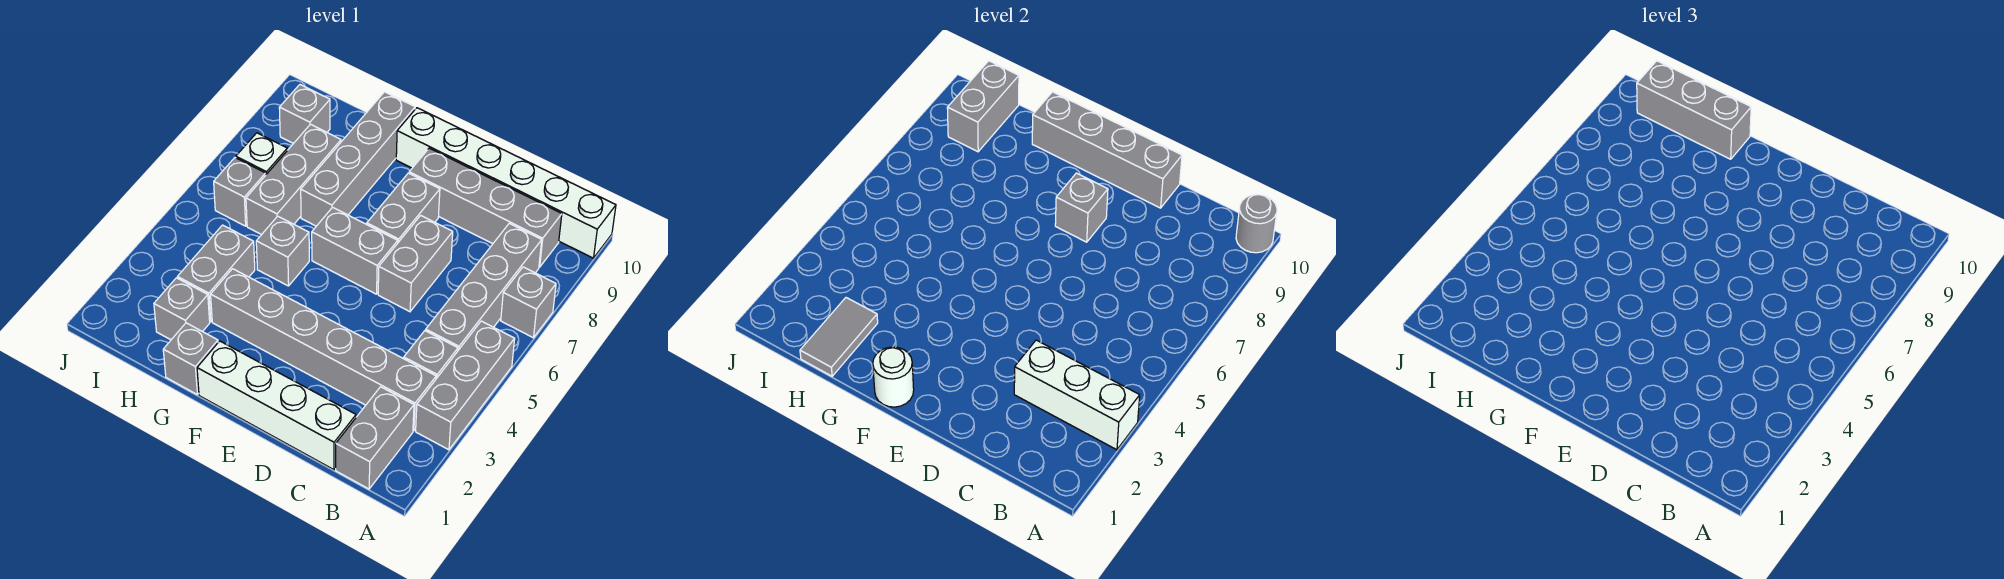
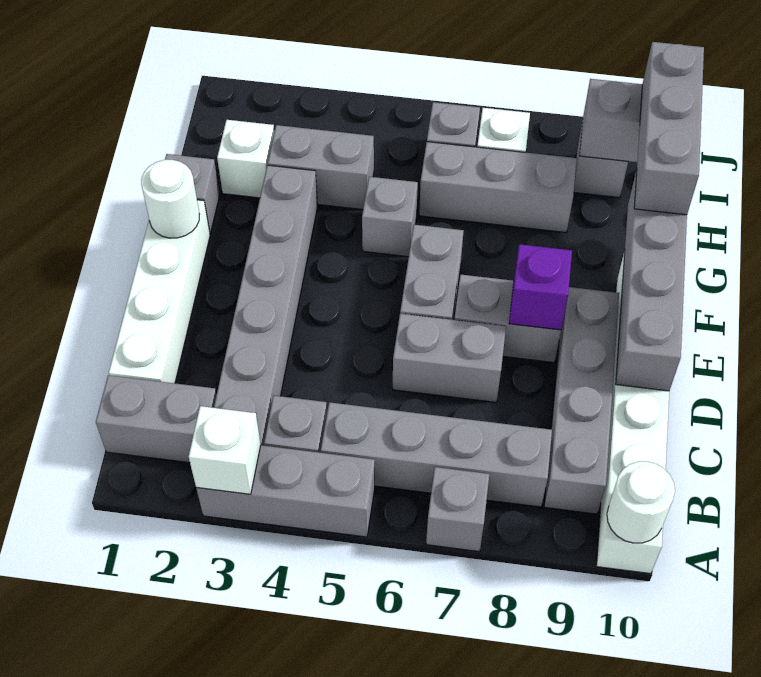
white 1x3 brick [1014,340,1140,450] -> white 1x1 brick [189,406,261,494]
grey 1x1 round brick [1236,194,1277,253] -> white 1x1 round brick [607,461,675,543]
grey 1x1 brick [1055,173,1108,242] -> purple 1x1 brick [509,244,572,330]
grey 1x4 brick [301,92,415,226] -> none
grey 1x2 tile [800,298,878,376] -> none
grey 1x1 brick [154,278,210,340] -> white 1x1 brick [217,120,274,198]

